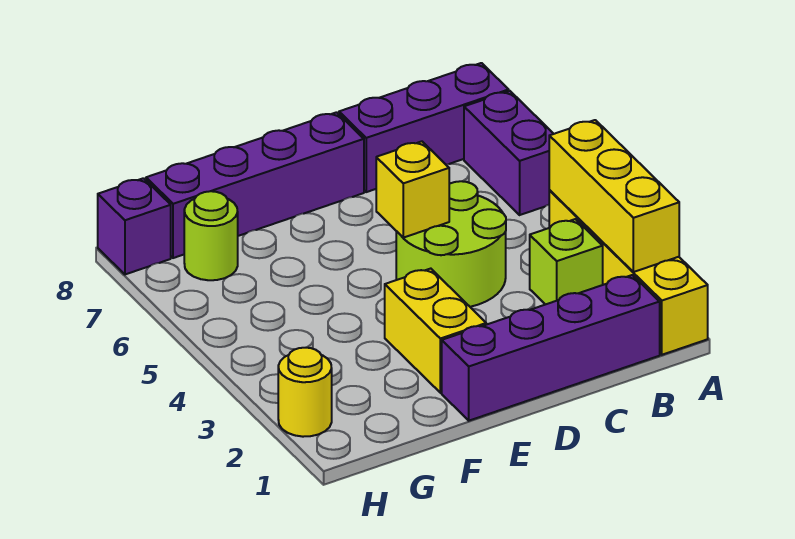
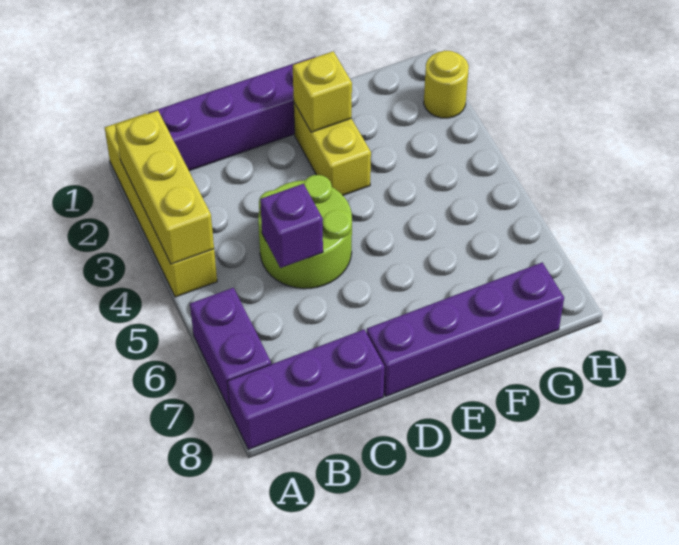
lime 1x1 brick [530,219,603,305] -> none
yellow 1x1 brick [376,141,449,238] -> yellow 1x1 brick moved to [293,51,352,132]
lime 1x1 round brick [184,191,238,280] -> none
purple 1x1 brick [98,178,171,274] -> purple 1x1 brick moved to [260,184,323,268]

